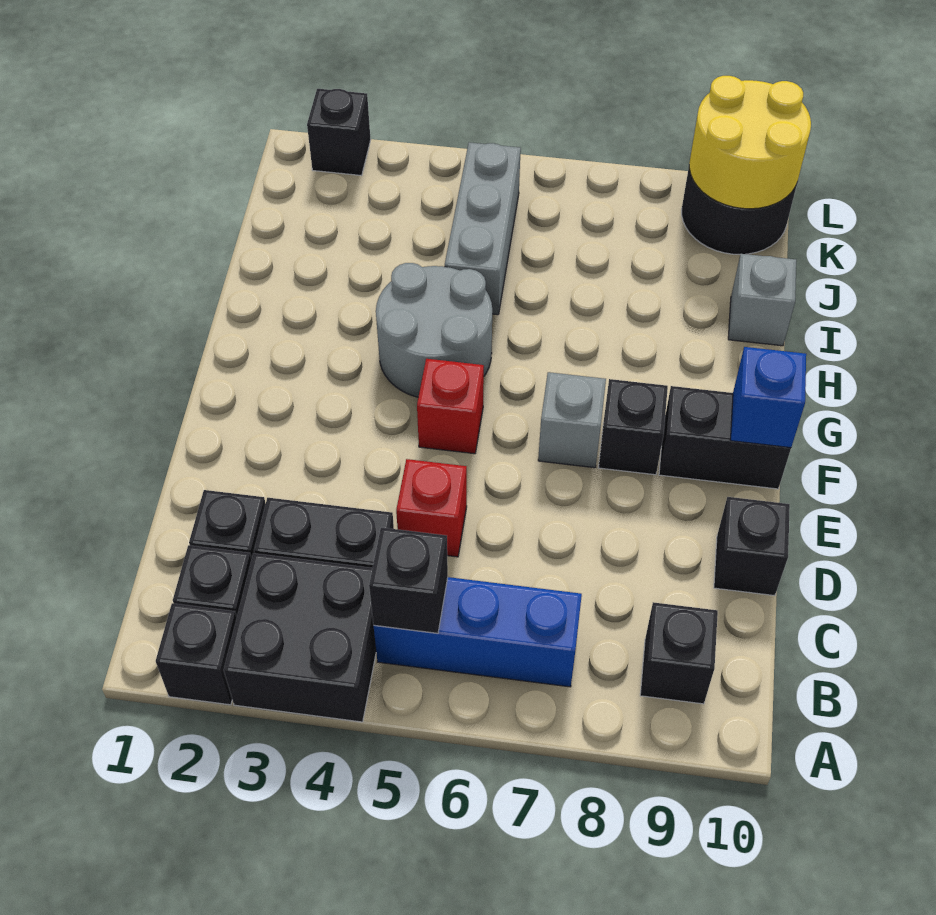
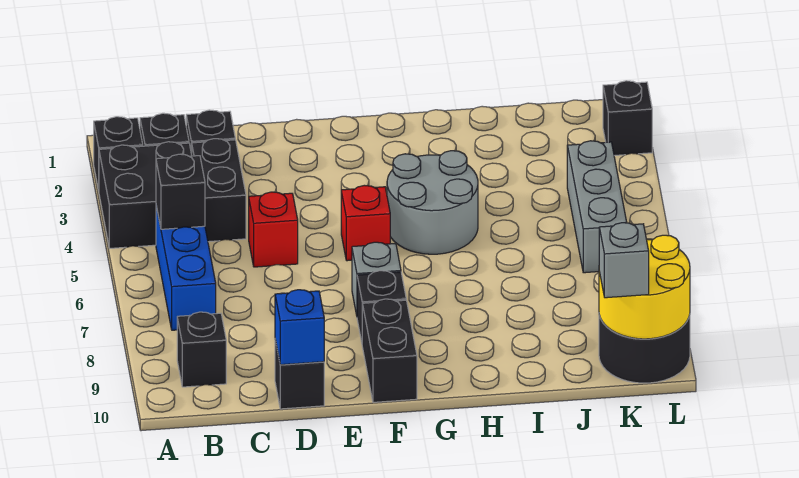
blue 1x1 brick [731,347,806,448] -> blue 1x1 brick moved to [275,290,324,365]
grey 1x3 brick [445,142,521,315] -> grey 1x3 brick turned to [567,141,627,273]
grey 1x1 brick [728,254,796,346] -> grey 1x1 brick moved to [599,223,649,298]

